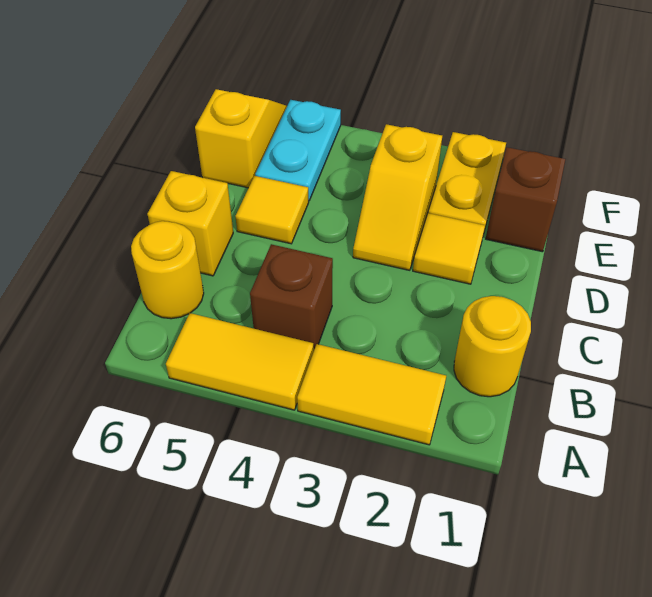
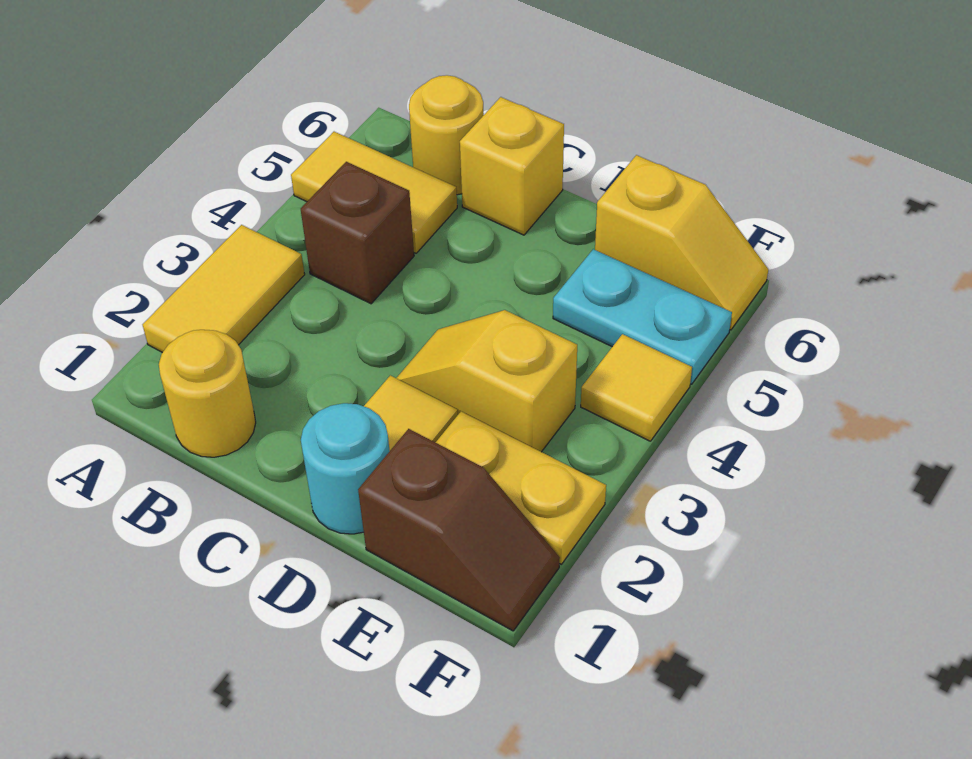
yellow 1x2 tile [166,313,314,410] -> yellow 1x2 tile turned to [291,132,457,253]
none -> cyan 1x1 round brick [301,403,390,534]
yellow 1x1 tile [235,176,309,244] -> yellow 1x1 tile moved to [581,334,692,441]

